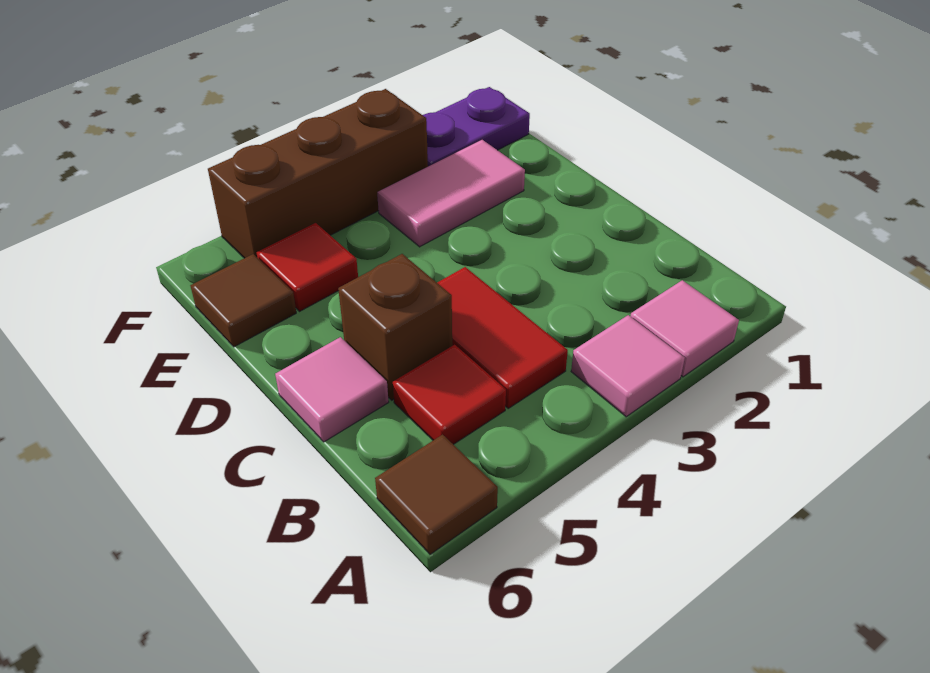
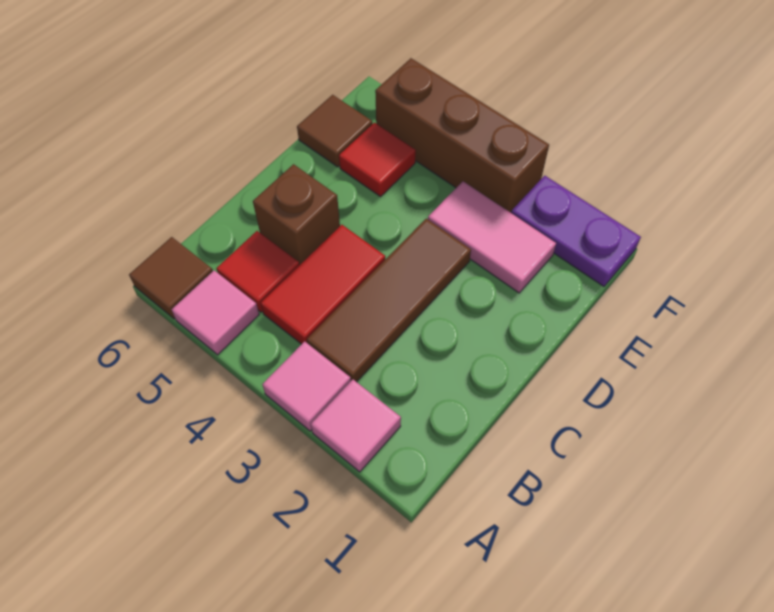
none -> brown 1x3 tile [307,219,471,382]
pink 1x1 tile [275,337,389,442] -> pink 1x1 tile moved to [171,270,259,355]

